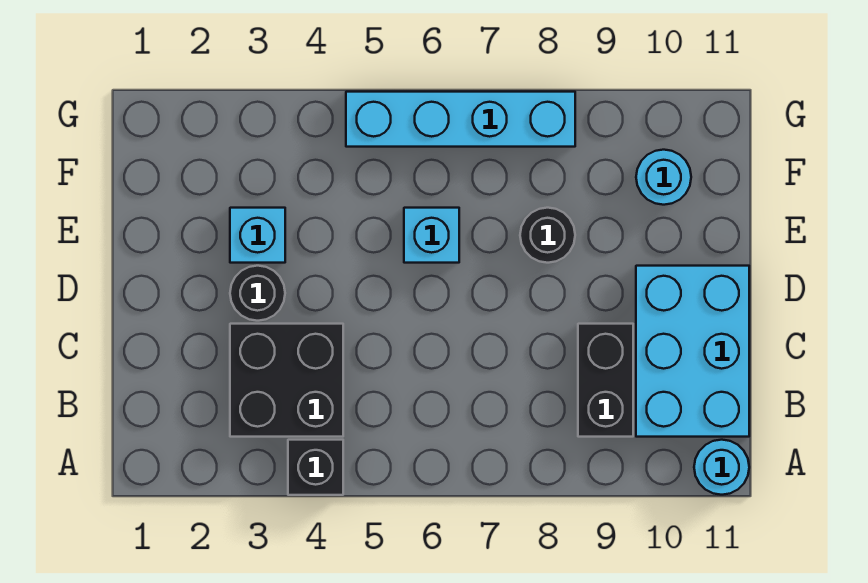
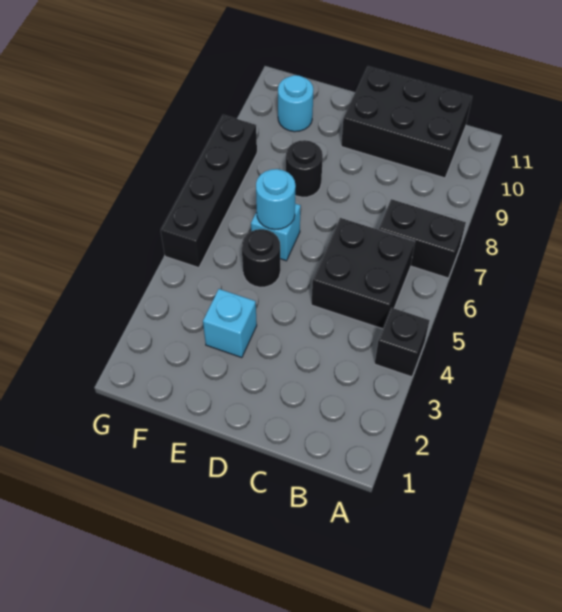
cyan 1x1 round brick [694,440,749,495] -> cyan 1x1 round brick moved to [256,169,296,229]
black 2x2 brick [230,324,343,437] -> black 2x2 brick moved to [311,218,415,329]
black 1x2 brick [578,324,633,437] -> black 1x2 brick moved to [379,199,466,278]
cyan 2x3 brick [636,266,749,437] -> black 2x3 brick [341,66,472,178]
black 1x1 round brick [230,266,285,321] -> black 1x1 round brick moved to [242,229,280,287]
cyan 1x4 brick [346,92,575,147] -> black 1x4 brick [161,115,257,268]

